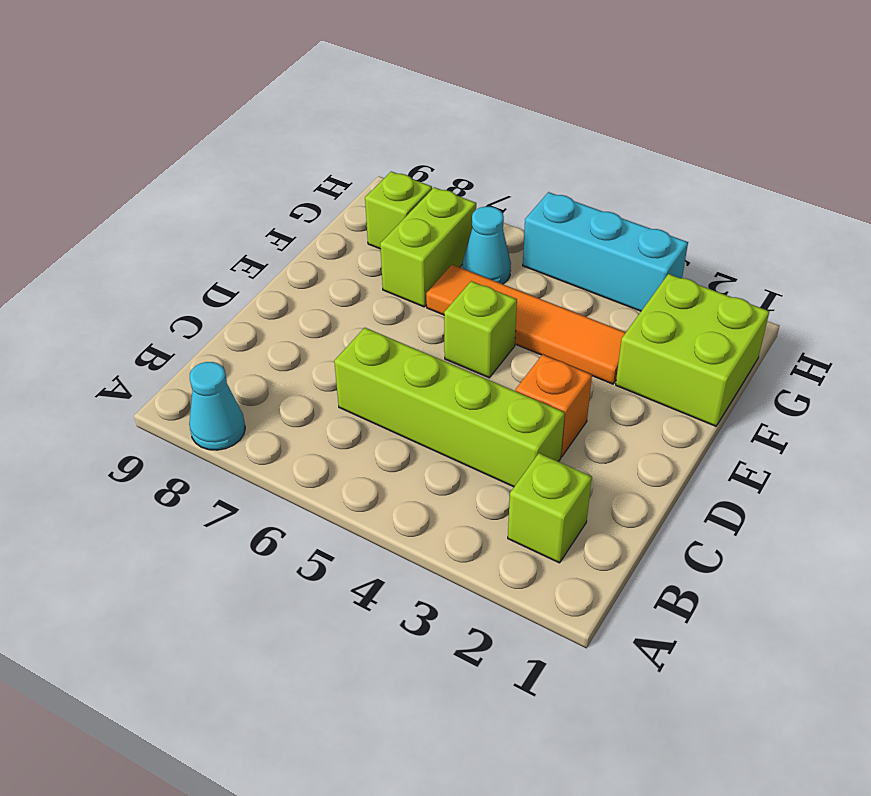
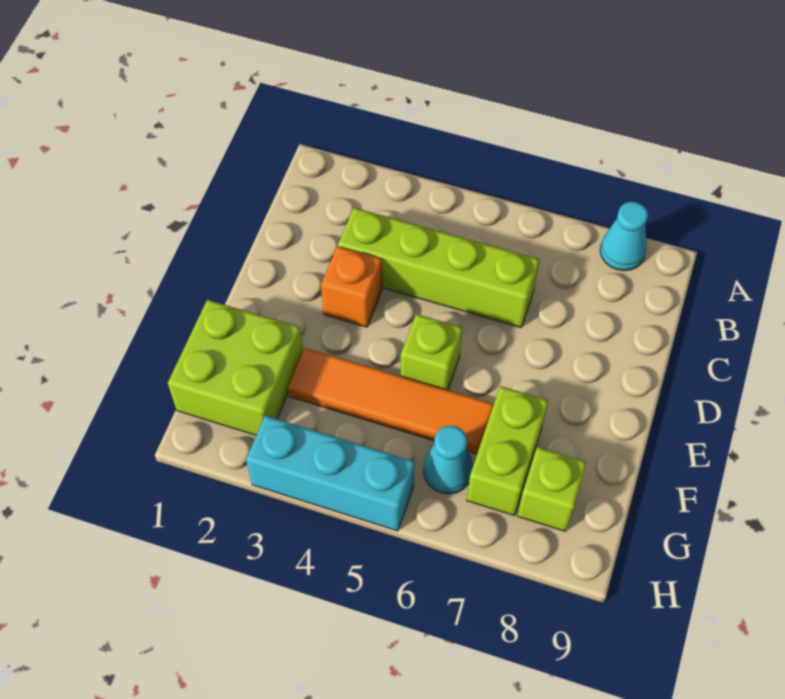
lime 1x1 brick [508,453,592,563] -> none

